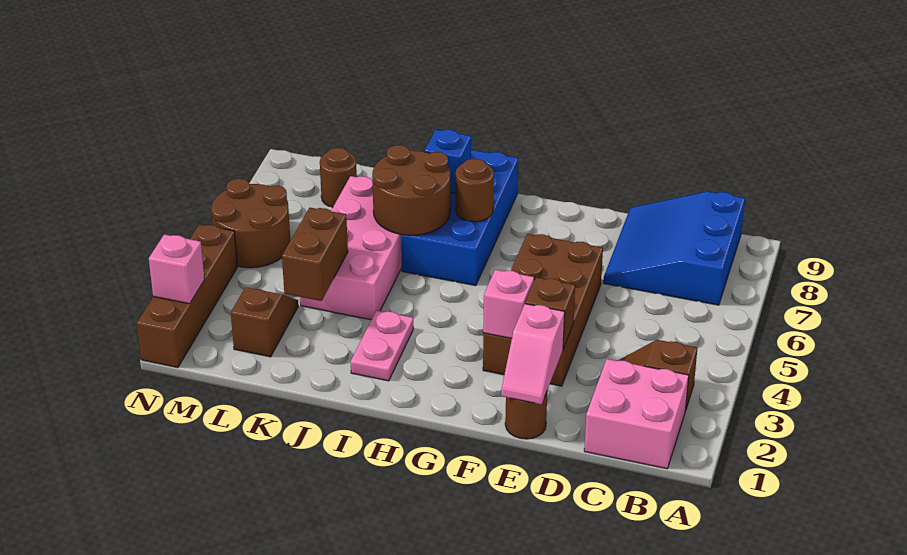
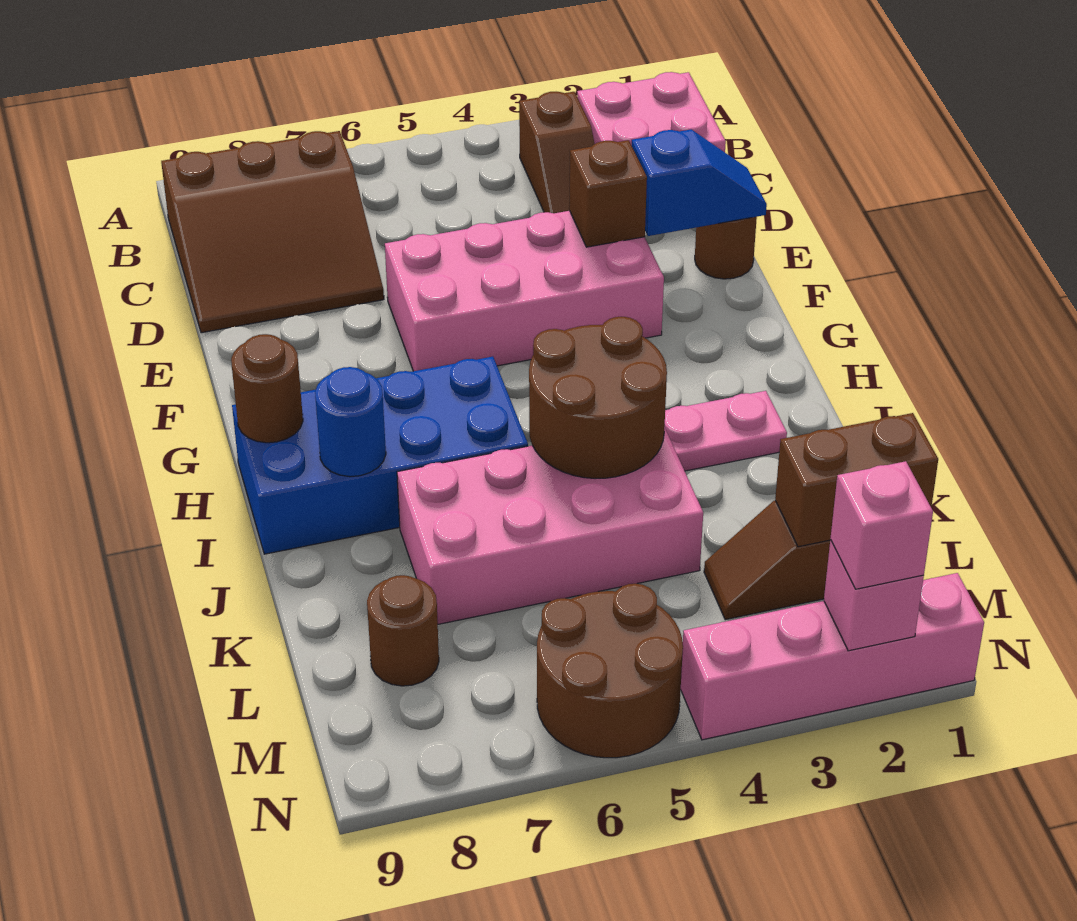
blue 3x3 slope [603,191,745,305] -> brown 3x3 slope [161,131,384,333]
pink 1x2 slope [501,304,565,404] -> blue 1x2 slope [632,130,767,236]
brown 2x4 brick [483,234,603,386] -> pink 2x4 brick [385,211,664,371]
pink 1x1 brick [483,270,534,338] -> pink 1x1 brick moved to [830,461,933,589]
brown 1x1 round brick [456,159,494,222] -> brown 1x1 round brick moved to [231,334,303,443]
brown 2x2 round brick [372,145,451,235] -> brown 2x2 round brick moved to [529,317,667,479]
blue 1x1 brick [424,130,471,194] -> blue 1x1 round brick [315,367,386,477]
brown 1x2 brick [282,208,348,301] -> brown 1x2 brick moved to [775,413,938,547]
brown 1x4 brick [137,224,237,368] -> pink 1x4 brick [681,573,984,740]

